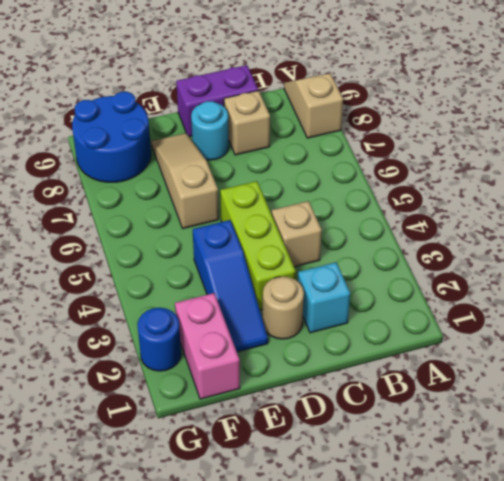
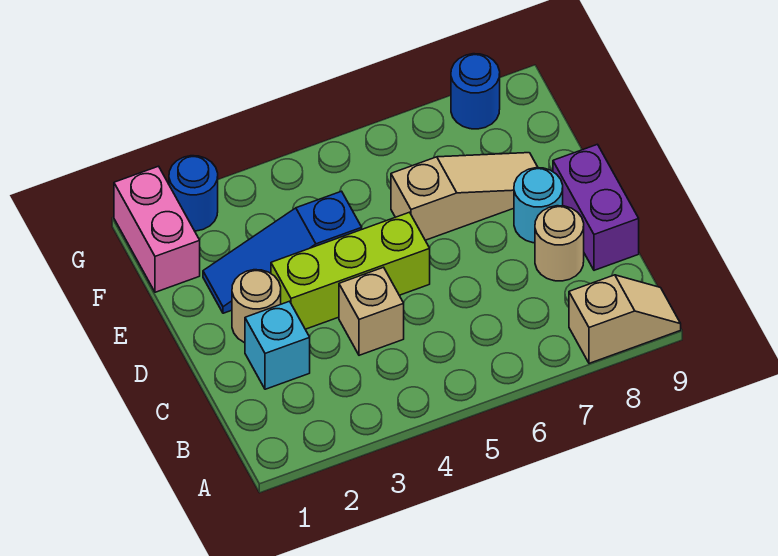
tan 1x1 brick [224,90,270,155] -> tan 1x1 round brick [535,206,584,281]
pink 1x2 brick [175,293,240,399] -> pink 1x2 brick turned to [114,166,200,292]
blue 2x2 round brick [72,92,151,182] -> blue 1x1 round brick [451,54,500,129]

